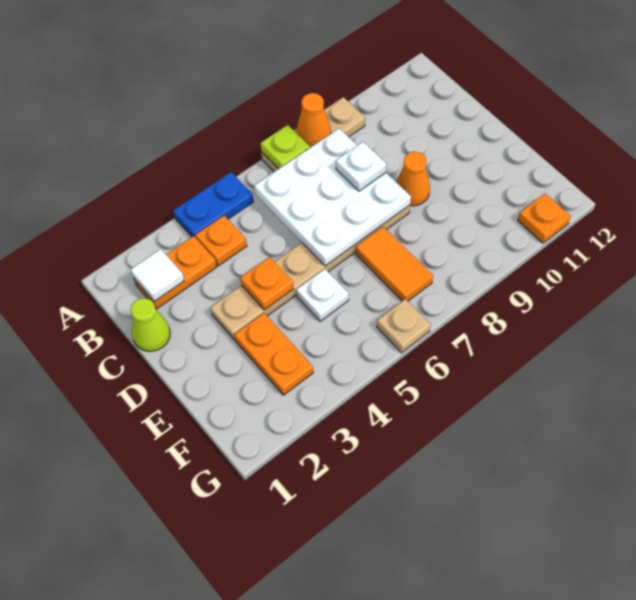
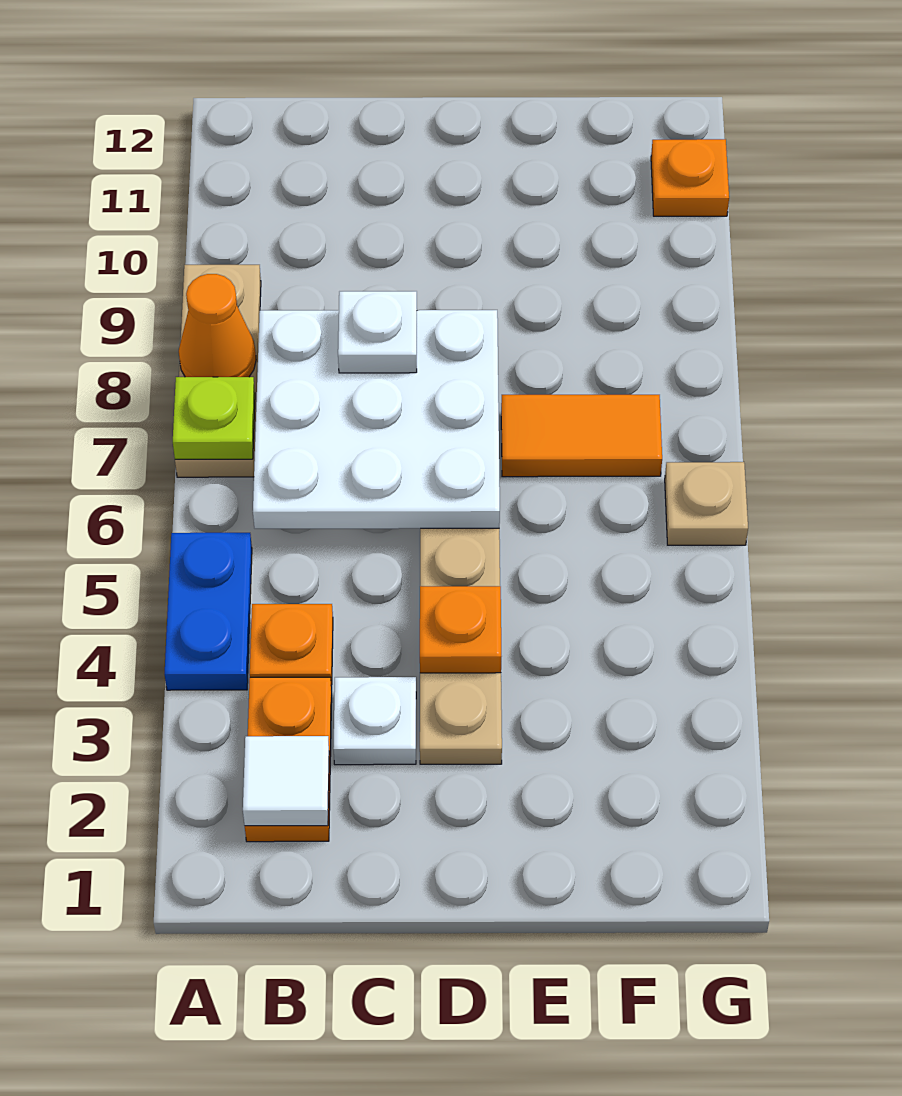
lime 1x1 cone [131,298,170,351] -> none
orange 1x1 cone [396,152,430,206] -> none
orange 1x2 plate [234,313,313,395] -> none
white 1x1 plate [296,269,349,321] -> white 1x1 plate moved to [333,677,416,765]

